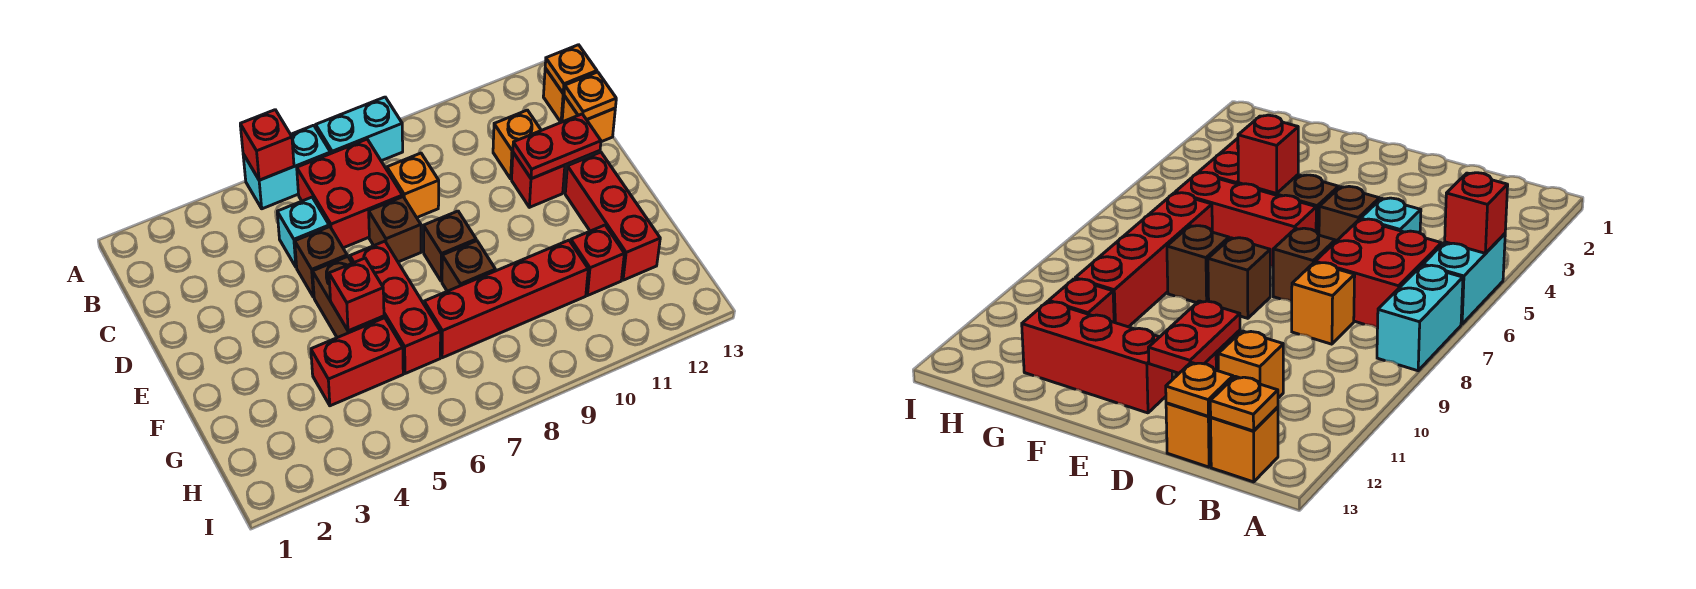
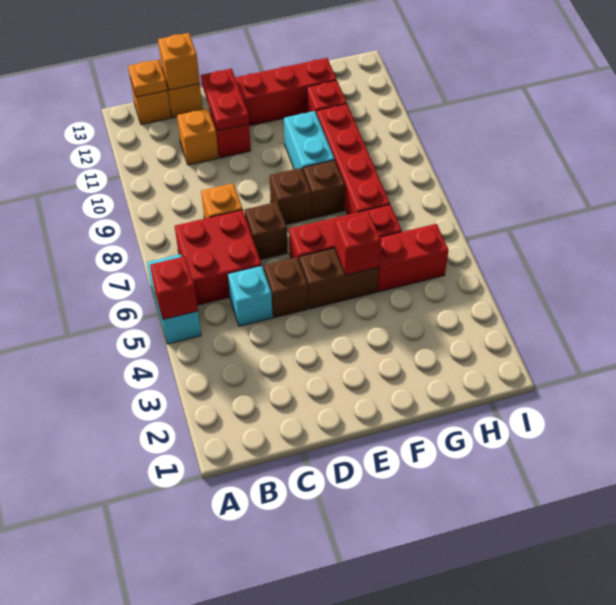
cyan 1x2 brick [316,97,403,161] -> cyan 1x2 brick moved to [284,111,335,170]
orange 1x1 plate [564,72,616,120] -> orange 1x1 brick [158,33,200,90]
red 1x2 brick [311,318,403,406] -> red 1x2 brick turned to [377,224,449,292]

